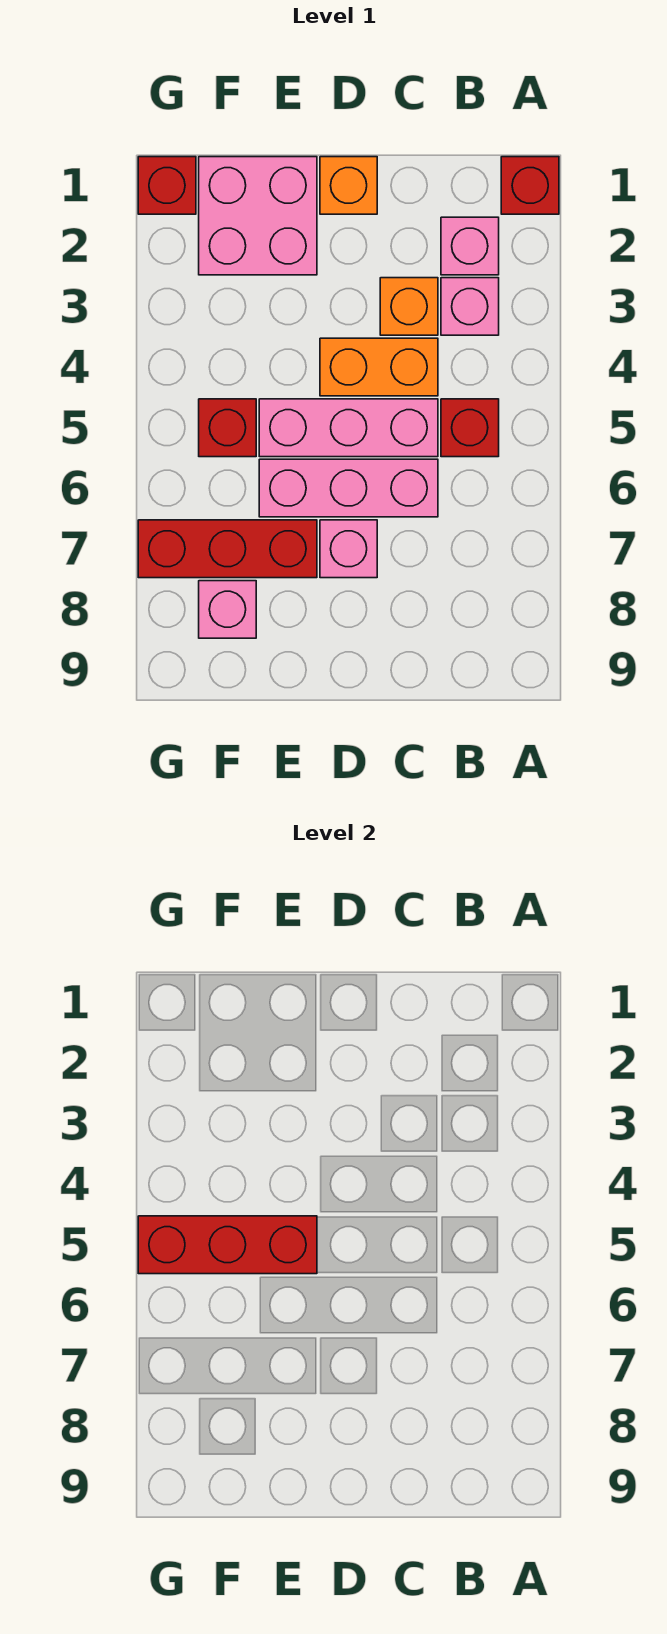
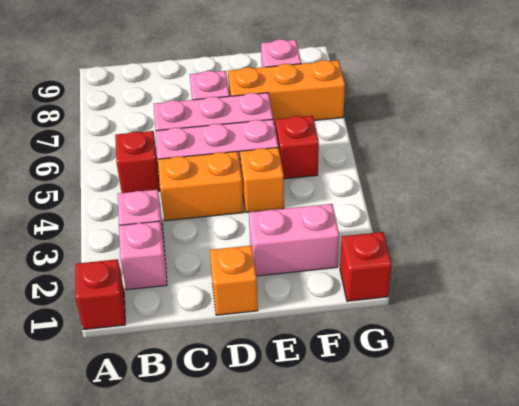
orange 1x1 brick [380,278,438,335] -> orange 1x1 brick moved to [240,147,284,212]
pink 2x2 brick [199,157,317,275] -> pink 1x2 brick [249,204,339,276]
red 1x3 brick [138,1216,317,1274] -> none
red 1x3 brick [138,520,317,578] -> orange 1x3 brick [228,60,345,124]

